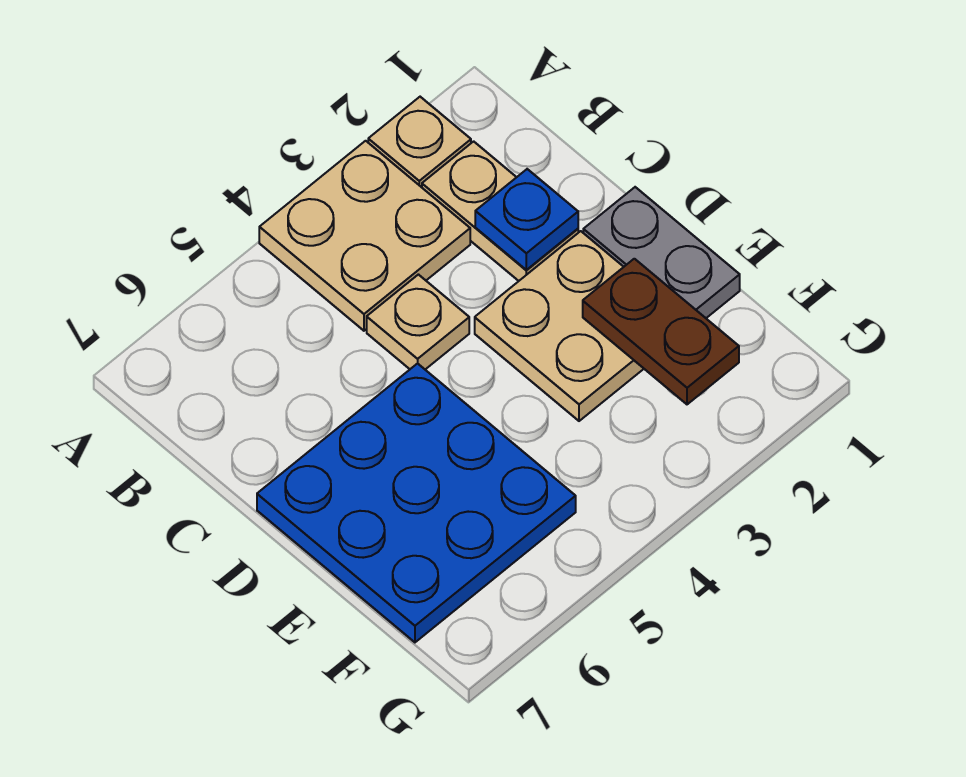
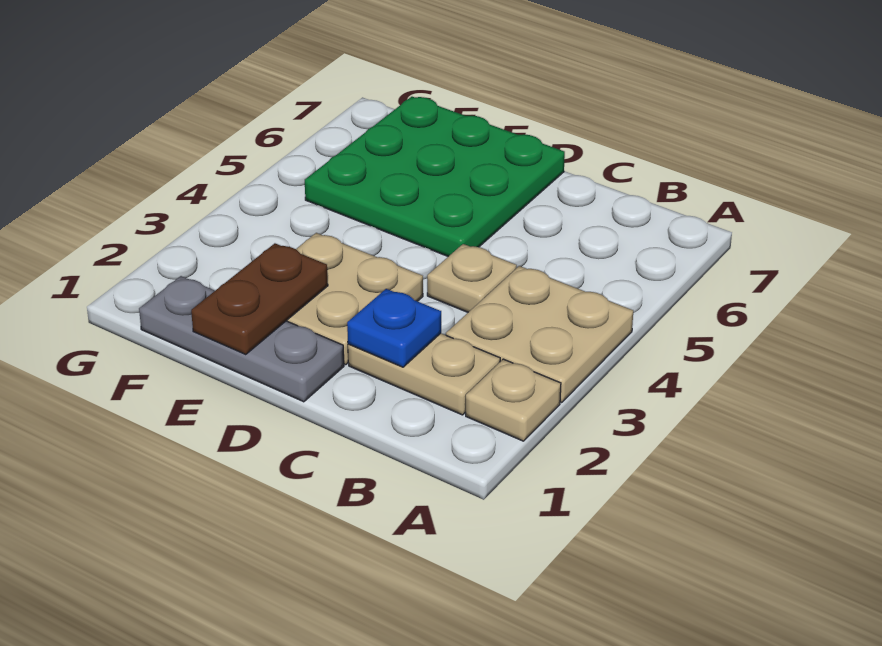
grey 1x2 plate [583,187,740,318] -> grey 1x3 plate [139,276,344,402]
blue 3x3 plate [257,363,576,642] -> green 3x3 plate [305,97,565,257]
brown 1x2 plate [583,259,739,404] -> brown 1x2 plate turned to [191,243,328,355]

